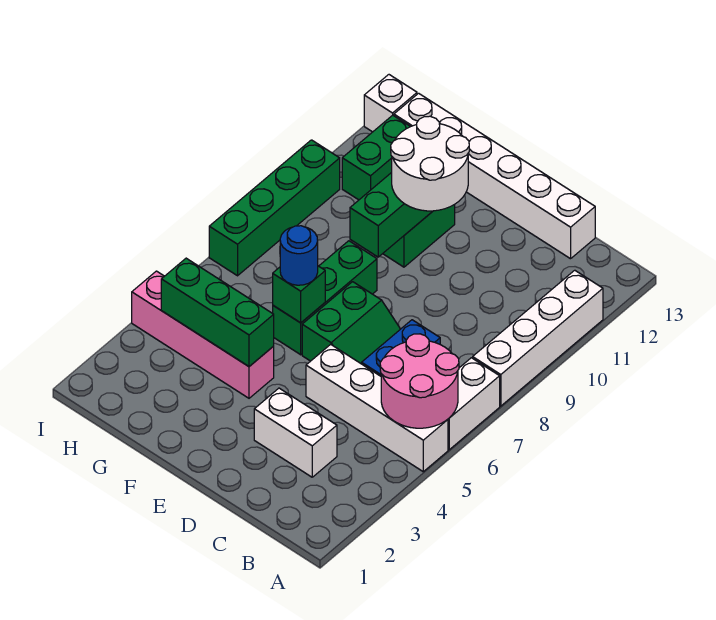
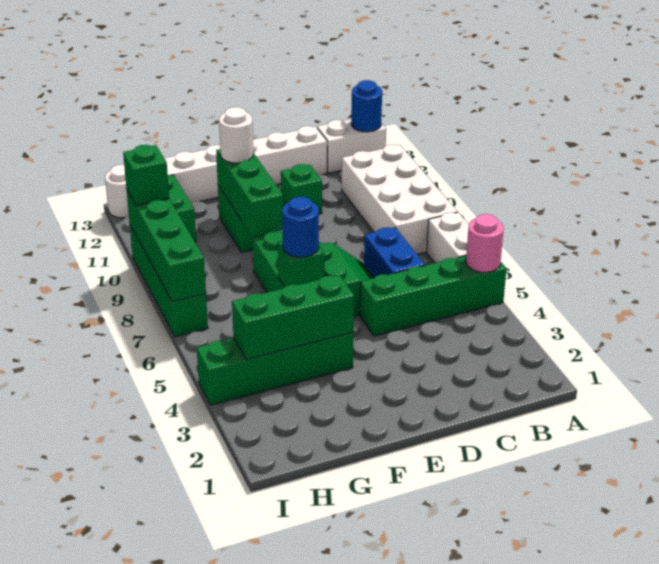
white 1x4 brick [306,344,448,472] -> green 1x4 brick [360,256,507,336]
pink 2x2 round brick [380,334,459,428] -> pink 1x1 round brick [466,214,504,272]
white 1x4 brick [473,270,603,406] -> white 2x4 brick [342,145,458,254]
none -> blue 1x1 round brick [351,80,382,132]
white 1x2 brick [254,388,337,477] -> white 1x2 brick moved to [317,119,386,173]
none -> green 1x1 brick [281,164,322,214]
white 2x2 round brick [391,116,469,211] -> white 1x1 round brick [219,107,253,163]
pink 1x4 brick [132,271,274,398] -> green 1x4 brick [197,332,354,405]
none -> green 1x4 brick [127,190,206,302]
none -> green 1x1 brick [123,145,169,206]
white 1x1 brick [364,75,417,132] -> white 1x1 round brick [105,165,129,218]

